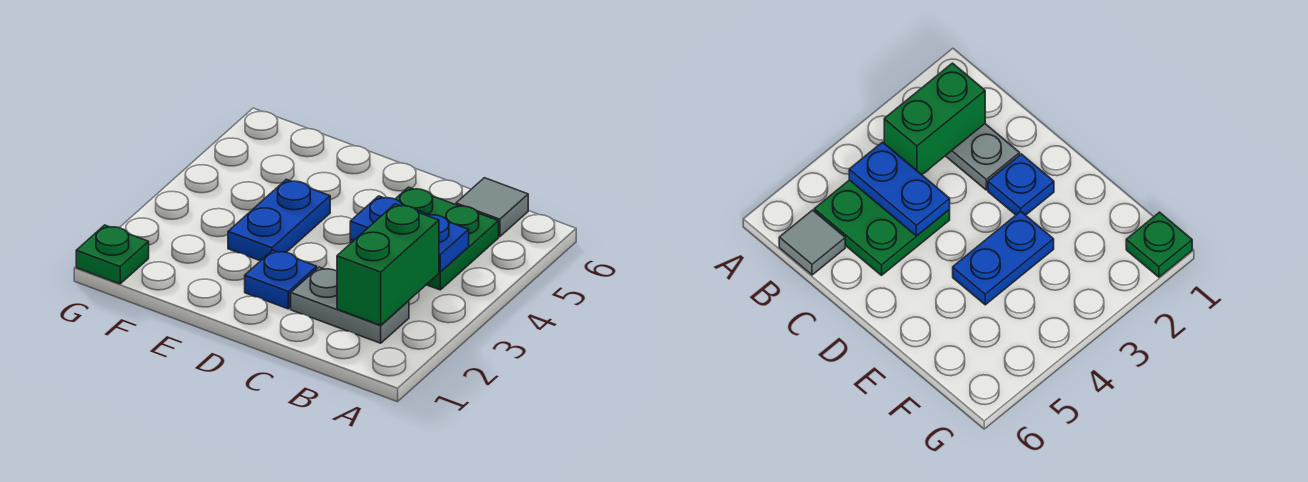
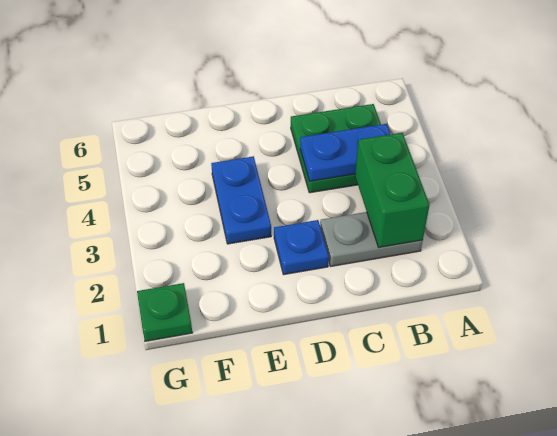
grey 1x1 tile [456,178,528,237] -> none

